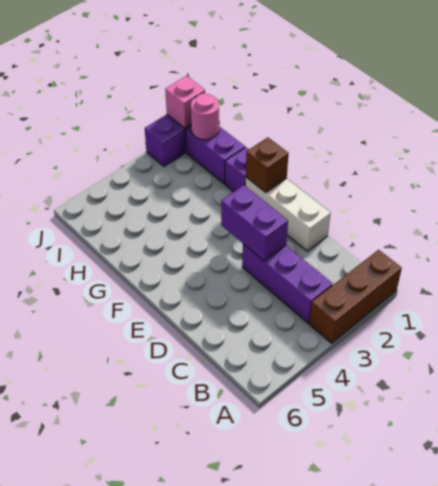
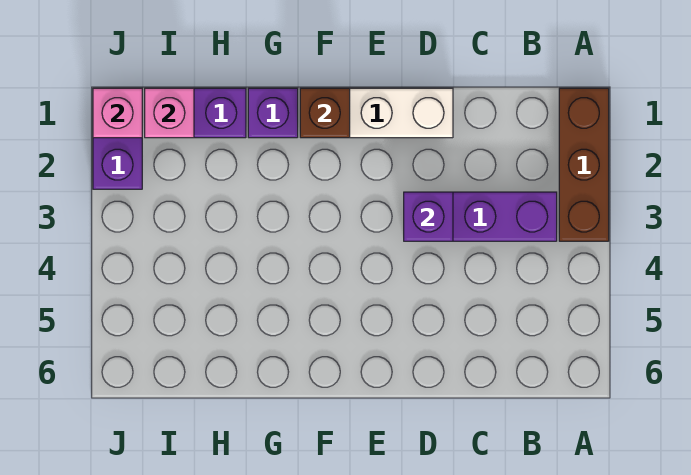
purple 1x2 brick [221,185,288,261] -> purple 1x1 brick [404,192,453,241]
pink 1x1 round brick [191,93,219,140] -> pink 1x1 brick [145,88,194,138]

